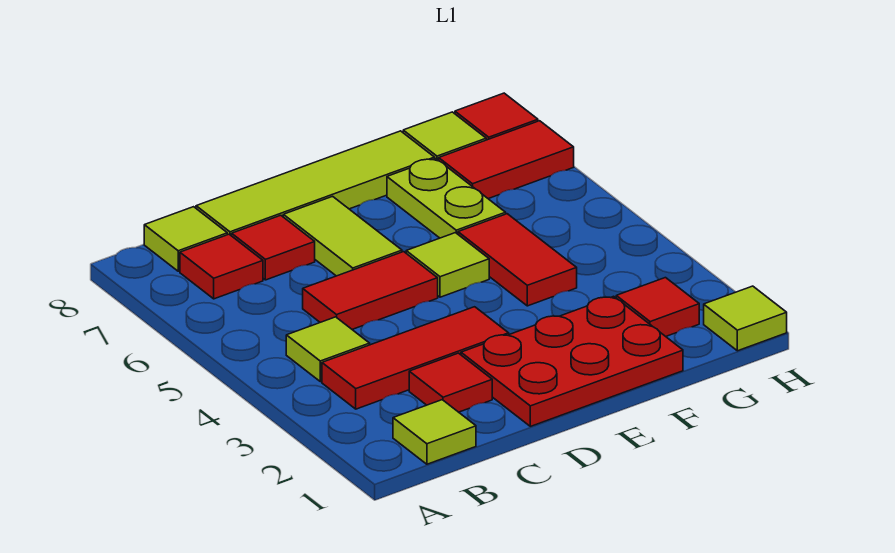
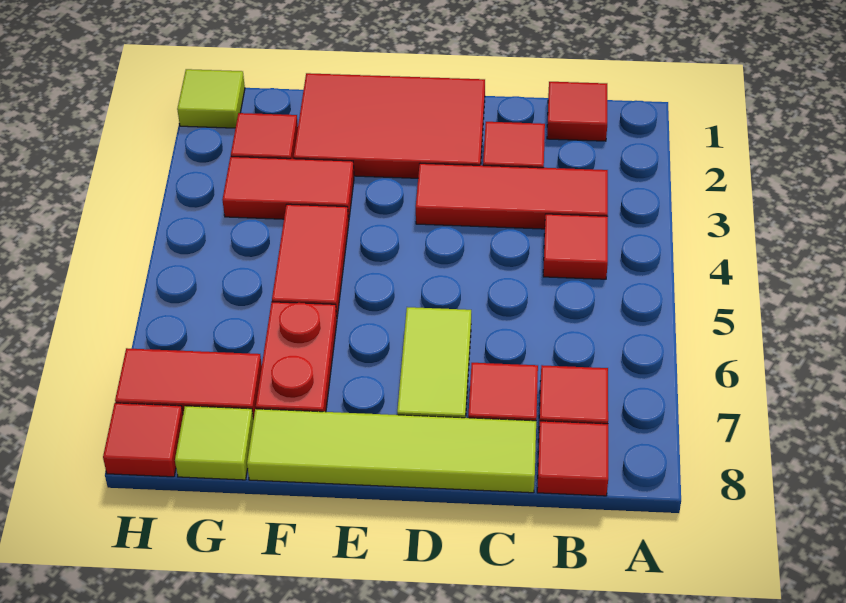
lime 1x1 tile [393,400,476,464] -> red 1x1 tile [547,82,607,141]
lime 1x1 tile [286,317,370,382] -> red 1x1 tile [543,214,608,279]
lime 1x1 tile [144,207,227,271] -> red 1x1 tile [537,421,608,496]
red 1x2 tile [303,252,438,329] -> red 1x2 tile moved to [222,157,354,221]
red 2x3 plate [461,296,683,426] -> red 2x3 tile [294,73,485,178]
lime 1x1 tile [406,233,489,297] -> none
lime 1x2 plate [387,159,506,238] -> red 1x2 plate [256,302,337,412]

